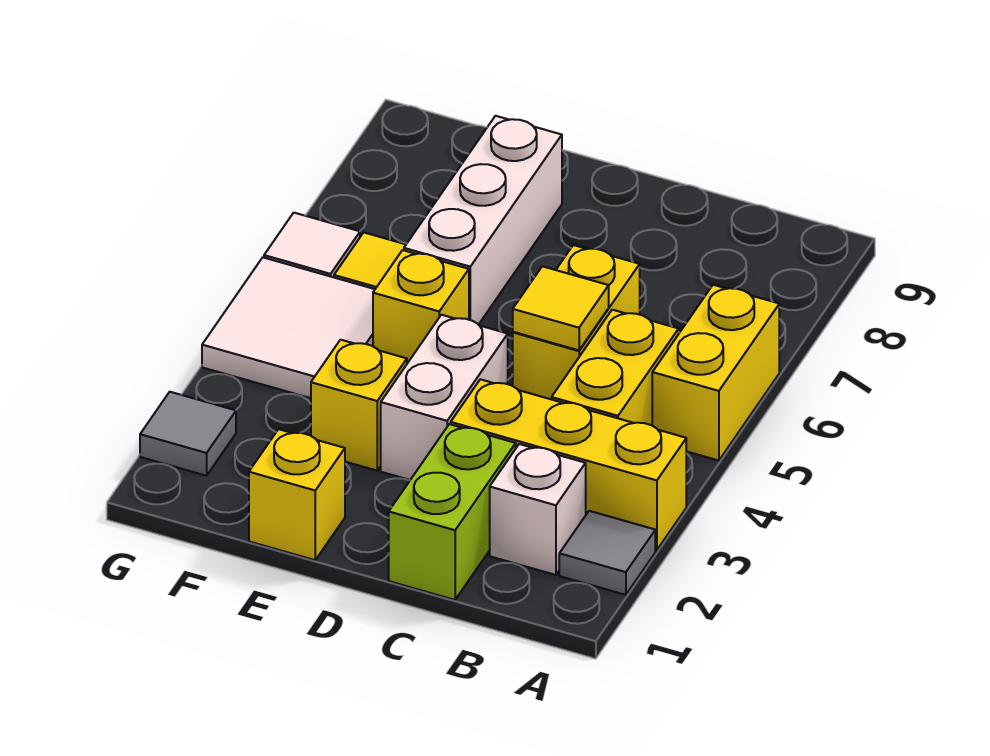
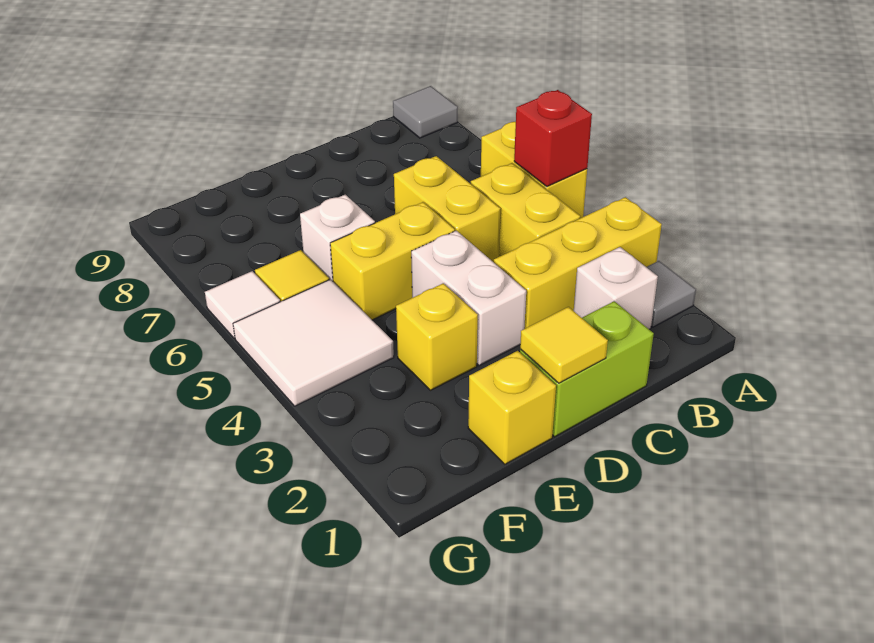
none -> red 1x1 brick [514,90,592,186]
lime 1x2 brick [389,424,516,600] -> lime 1x2 brick turned to [520,301,654,437]
yellow 1x1 tile [513,266,609,350] -> yellow 1x1 tile moved to [520,307,608,383]
yellow 1x1 brick [373,250,469,363] -> yellow 1x2 brick [330,202,455,320]
white 1x3 brick [404,116,562,325] -> white 1x1 brick [300,195,375,281]
grey 1x1 tile [140,392,236,476] -> grey 1x1 tile moved to [393,86,458,138]

